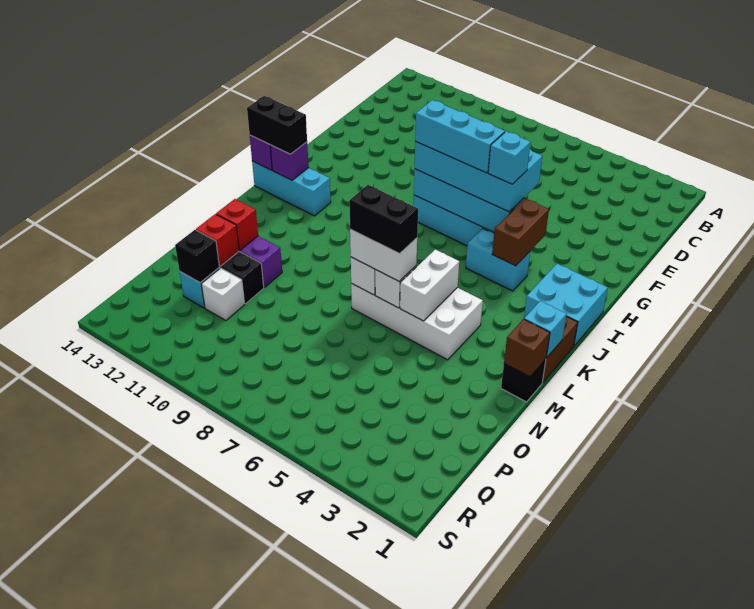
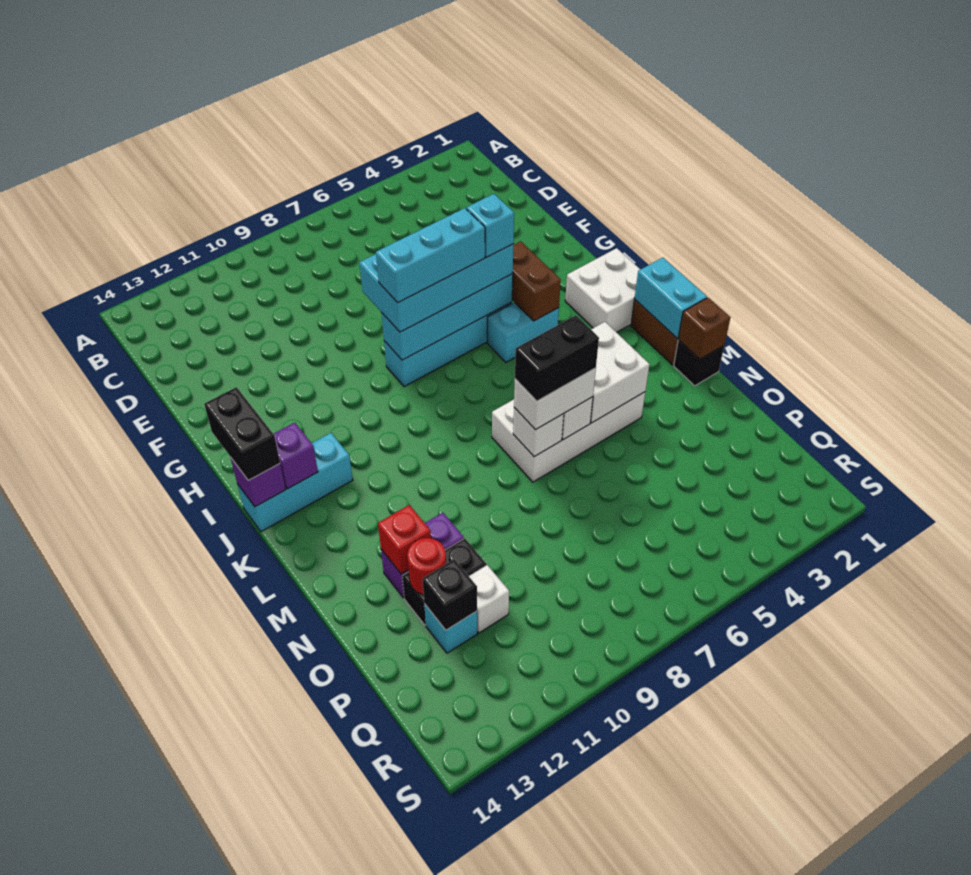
cyan 2x2 brick [524,264,608,346] -> white 2x2 brick [565,248,640,332]
black 1x2 brick [247,96,307,154] -> black 1x2 brick turned to [204,387,280,480]
cyan 1x1 brick [524,301,567,358] -> cyan 1x2 brick [635,258,707,338]
white 1x2 brick [400,249,459,321] -> white 2x2 brick [590,322,650,423]
red 1x1 brick [196,214,239,266] -> red 1x1 round brick [407,538,446,595]

